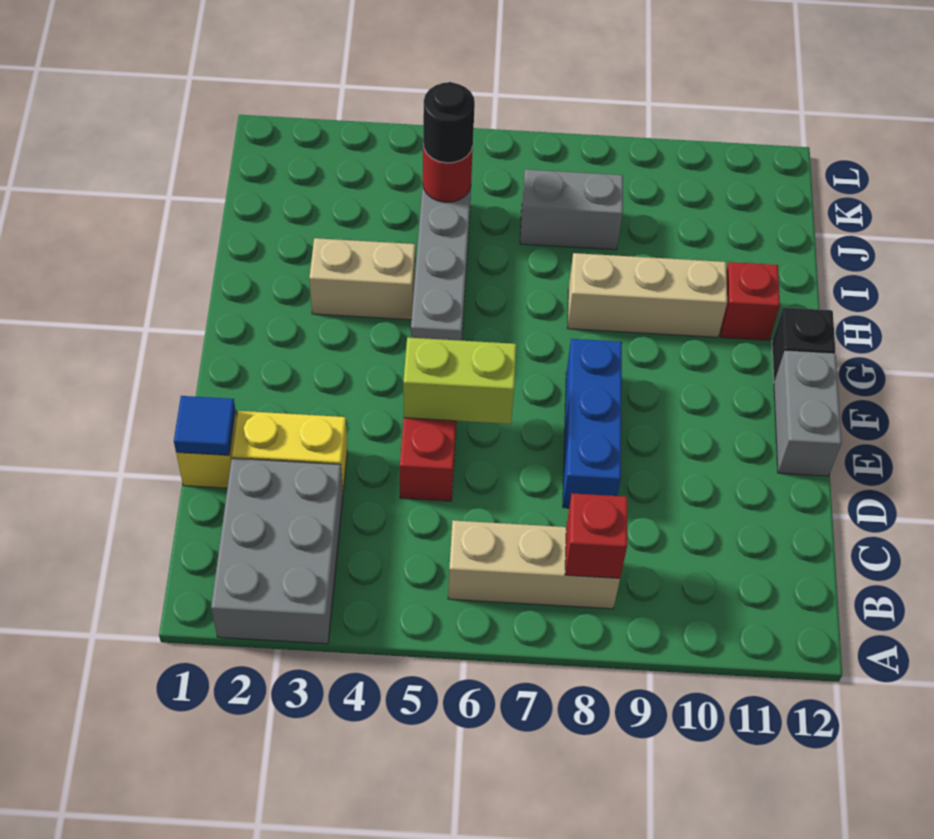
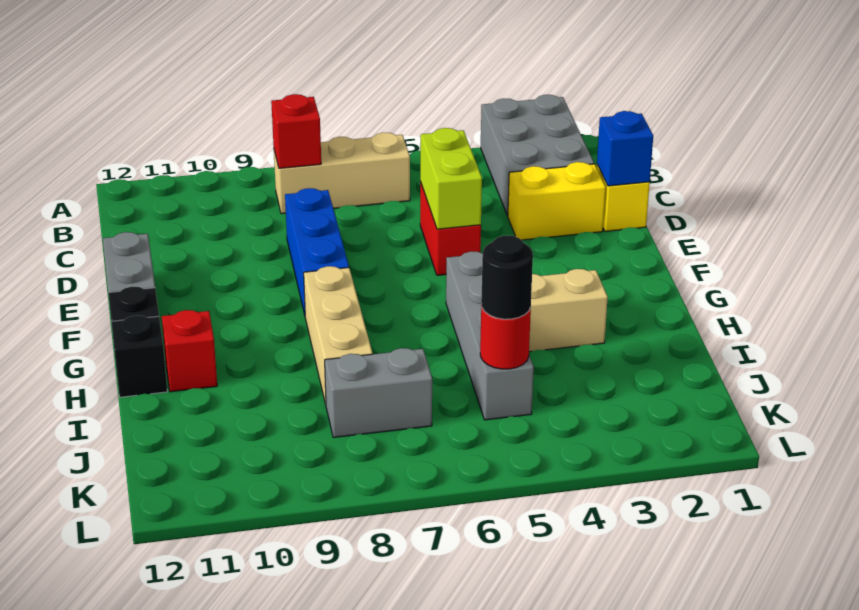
blue 1x1 tile [174,396,235,455] -> blue 1x1 brick [597,111,653,186]
lime 1x2 brick [403,338,516,424] -> lime 1x2 brick turned to [420,128,482,229]
tan 1x3 brick [568,253,727,337] -> tan 1x3 brick turned to [304,266,373,404]
none -> black 1x1 brick [111,315,167,397]

